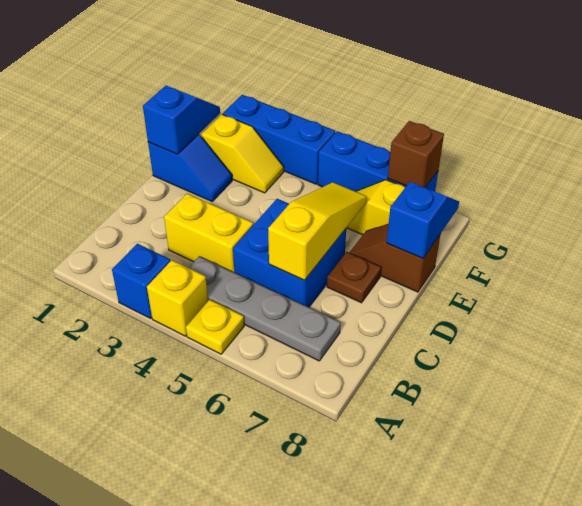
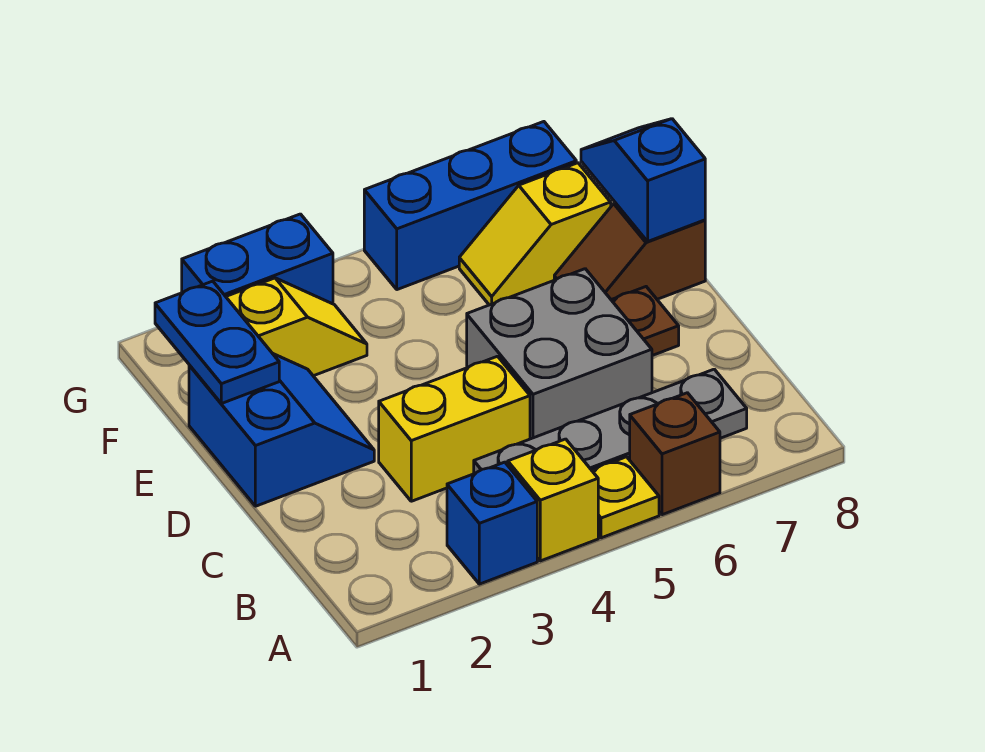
blue 2x2 brick [233,199,346,307] -> grey 2x2 brick [467,269,652,439]
yellow 1x3 slope [268,182,367,280] -> none
blue 1x2 slope [148,134,232,201] -> blue 2x2 slope [189,354,374,506]
blue 1x2 slope [143,86,220,154] -> blue 1x2 plate [155,281,279,404]
blue 1x3 brick [223,95,335,184] -> blue 1x2 brick [182,214,333,304]
brown 1x1 brick [388,121,444,187] -> brown 1x1 brick moved to [630,393,720,515]

